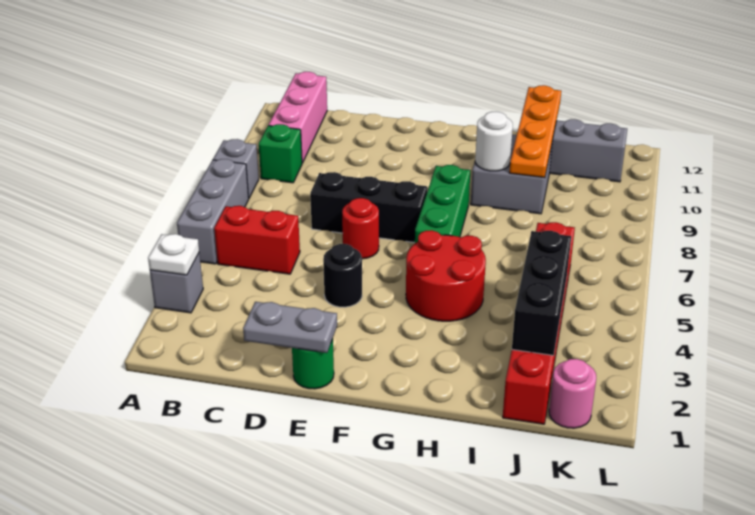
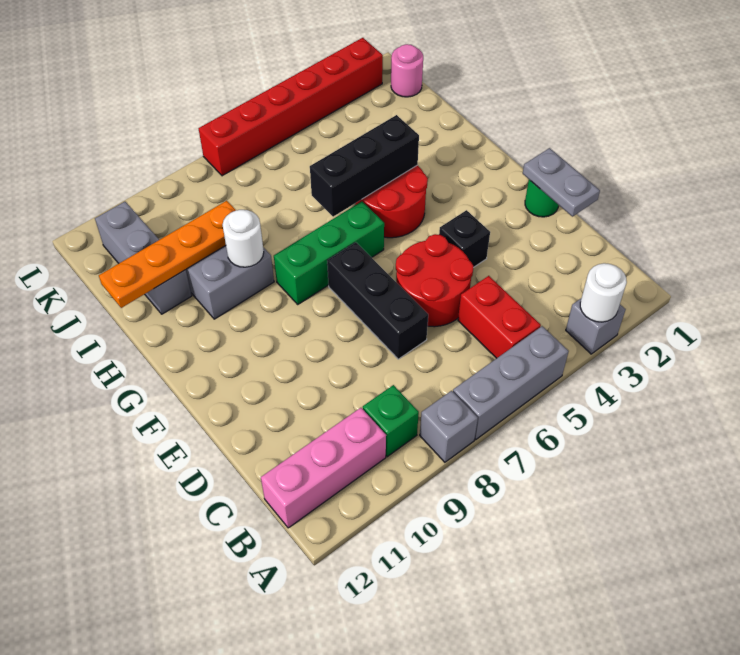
white 1x1 plate [148,234,199,275] -> white 1x1 round brick [580,263,627,322]
black 1x1 round brick [323,244,362,307] -> black 1x1 brick [439,210,490,268]
red 1x1 round brick [342,198,379,259] -> red 2x2 round brick [396,234,473,327]
red 1x6 brick [503,222,575,424] -> red 1x6 brick moved to [199,38,383,176]
black 1x3 brick [512,231,571,355] -> black 1x3 brick moved to [310,115,419,217]

